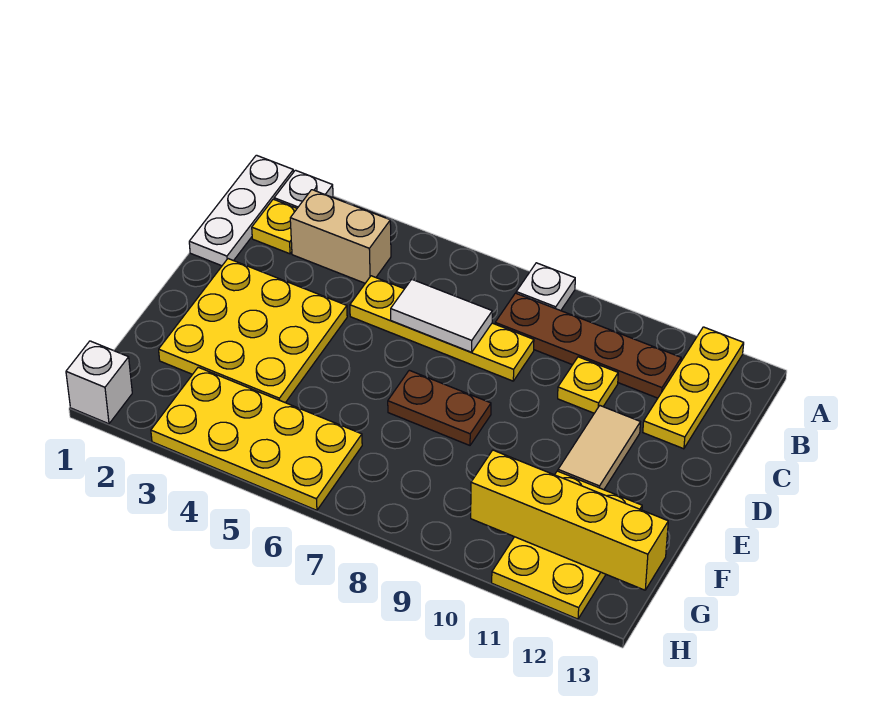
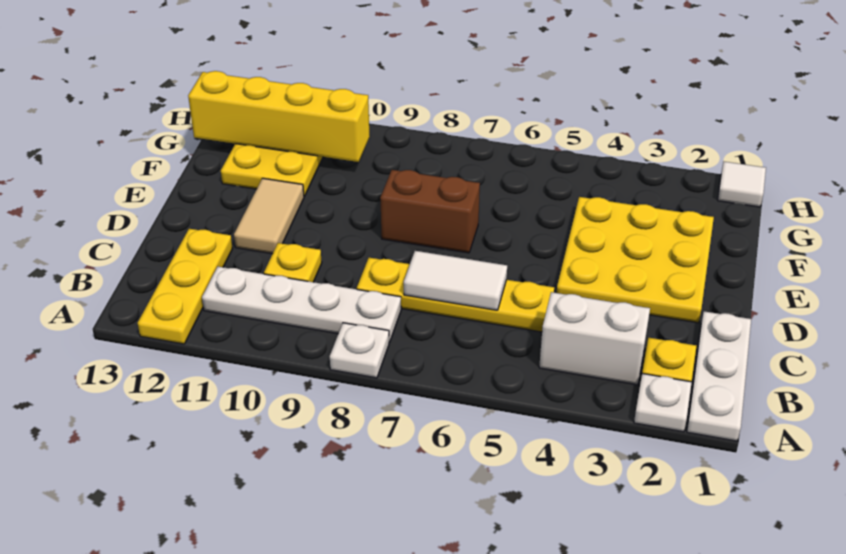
tan 1x2 brick [290,190,391,283] -> white 1x2 brick [539,292,650,385]
brown 1x4 plate [495,293,681,398] -> white 1x4 plate [202,267,401,342]
brown 1x2 plate [388,370,491,445] -> brown 1x2 brick [380,170,480,253]
yellow 2x4 plate [151,367,362,510] -> none
white 1x1 brick [66,341,132,424] -> white 1x1 tile [718,162,766,207]

